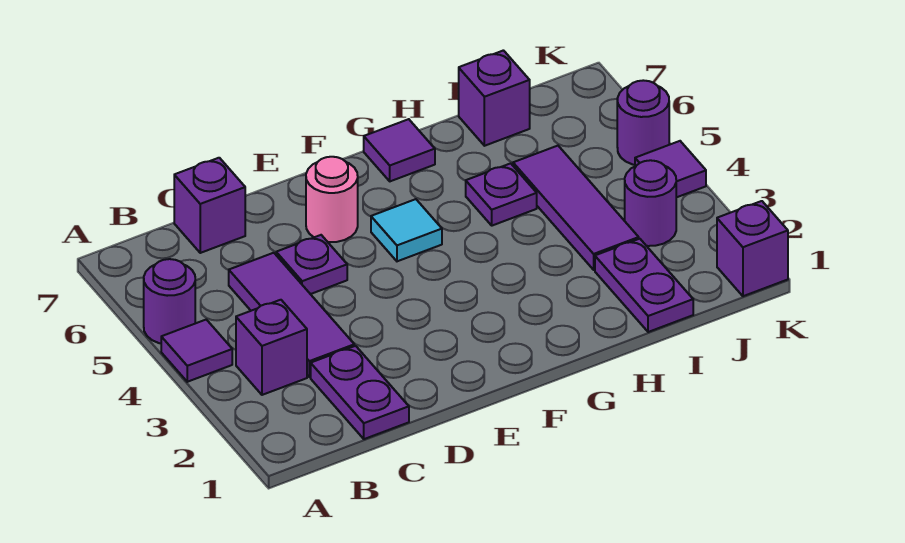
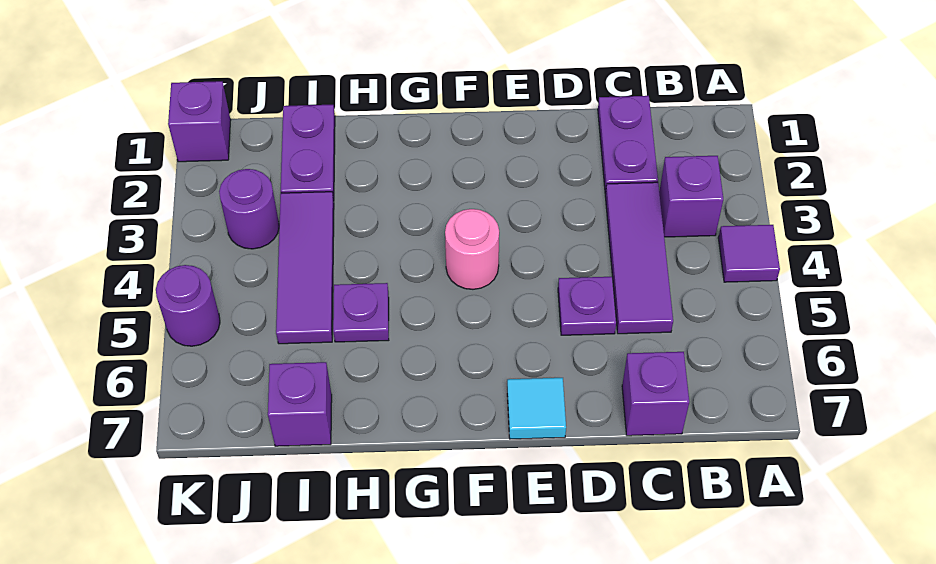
purple 1x1 round brick [144,259,195,343] -> none
pink 1x1 round brick [306,157,358,242] -> pink 1x1 round brick moved to [445,209,499,289]
cyan 1x1 tile [371,199,442,261] -> cyan 1x1 tile moved to [507,378,566,439]
purple 1x1 tile [364,119,435,181] -> none
purple 1x1 tile [635,141,706,198] -> none

